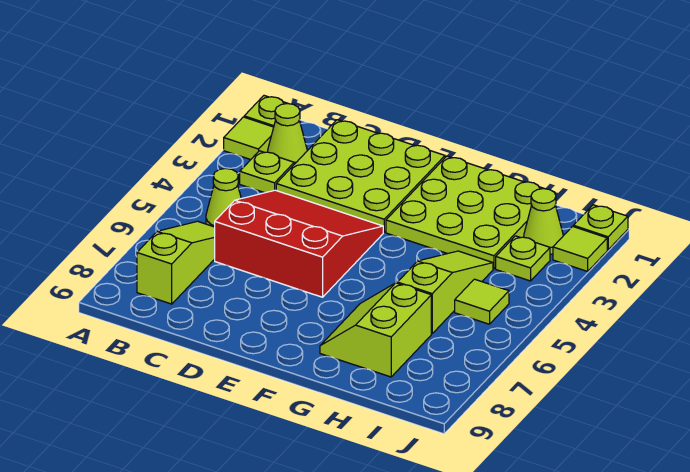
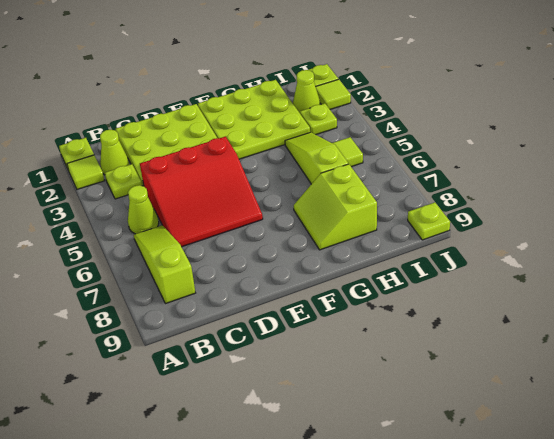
red 3x3 slope [215,190,383,297] -> red 3x3 slope turned to [140,137,263,247]
none -> lime 1x1 plate [408,202,450,240]

